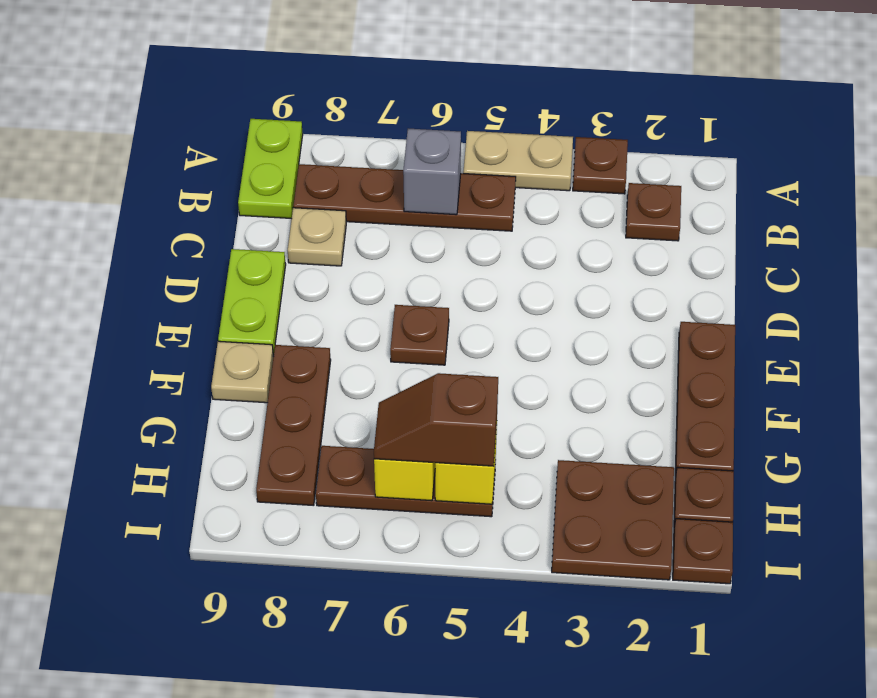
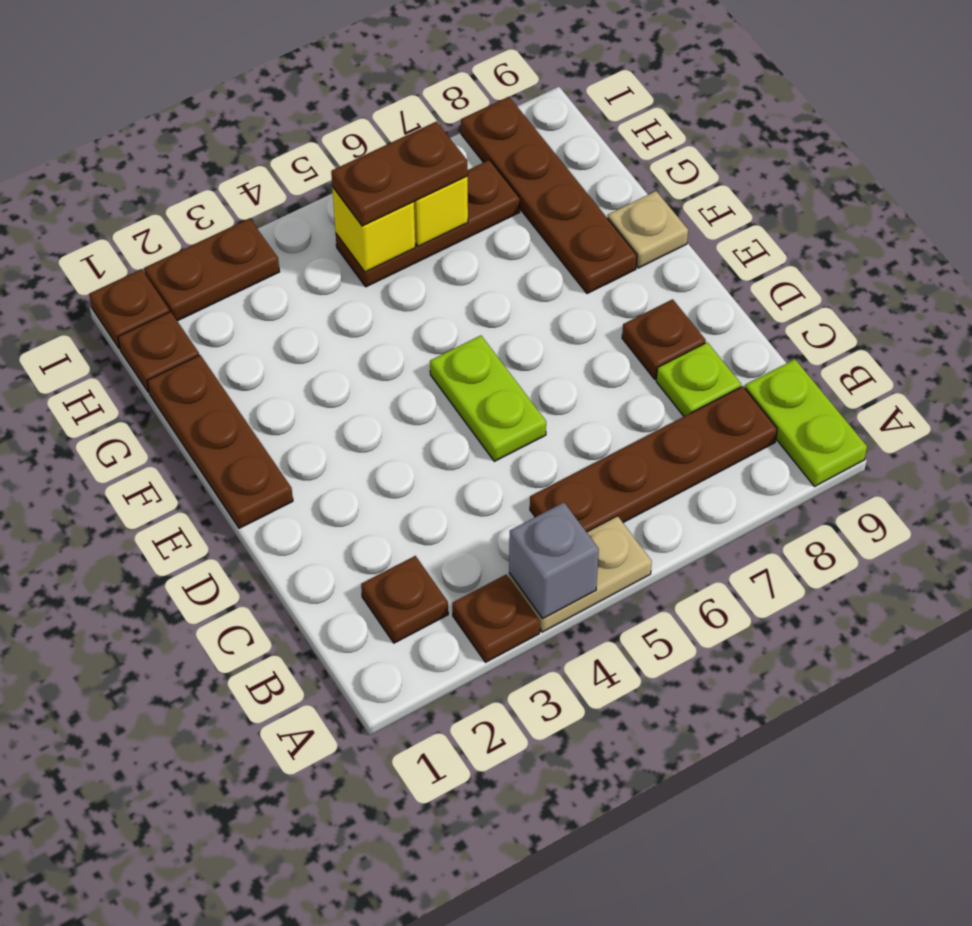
grey 1x1 brick [403,129,461,215] -> grey 1x1 brick moved to [509,502,599,619]
tan 1x1 plate [288,208,346,266] -> lime 1x1 plate [656,342,741,416]
lime 1x2 plate [218,249,286,355] -> lime 1x2 plate moved to [430,335,546,461]
brown 1x1 plate [390,305,449,365] -> brown 1x1 plate moved to [622,299,706,379]
brown 1x3 plate [256,345,331,506] -> brown 1x4 plate [461,97,637,294]
brown 2x2 plate [552,460,674,580] -> brown 1x2 plate [144,218,279,321]
brown 1x2 slope [374,373,498,466] -> brown 1x2 plate [331,122,468,226]

